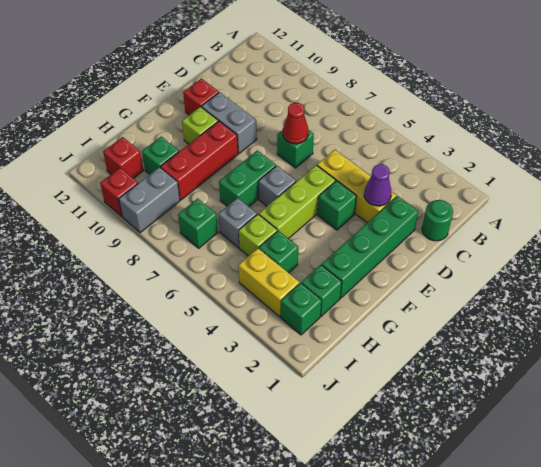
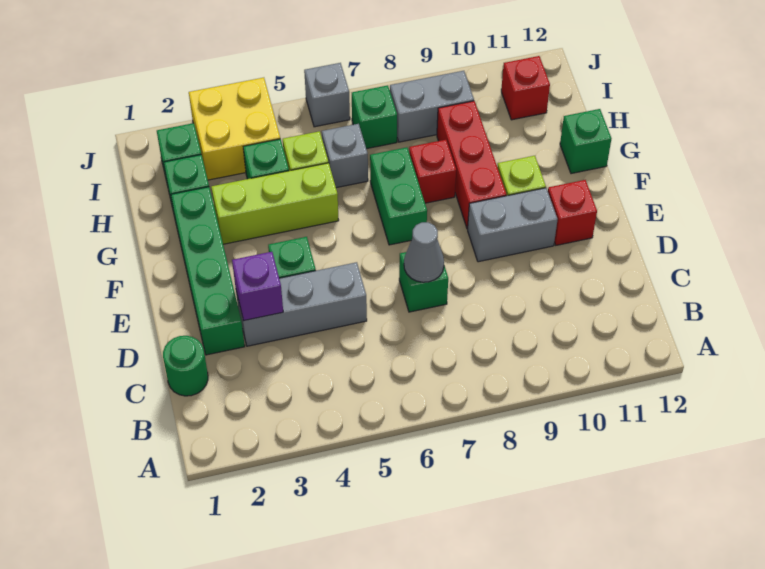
yellow 1x3 brick [317,150,397,223] -> grey 1x3 brick [236,262,367,346]
purple 1x1 cone [364,164,392,206] -> purple 1x1 brick [232,252,283,321]
red 1x1 cone [283,103,309,144] -> grey 1x1 cone [404,222,444,282]
lime 1x3 brick [259,165,336,239] -> lime 1x3 brick turned to [211,163,339,244]
grey 1x1 brick [259,166,296,206] -> grey 1x1 brick moved to [304,63,350,127]
green 1x1 brick [142,137,179,174] -> green 1x1 brick moved to [560,109,611,174]
yellow 1x2 brick [238,248,300,317] -> yellow 2x2 brick [189,78,280,180]
grey 1x2 brick [119,167,180,233] -> grey 1x2 brick turned to [390,71,474,142]
red 1x1 brick [100,168,138,217] -> red 1x1 brick moved to [409,140,456,203]

